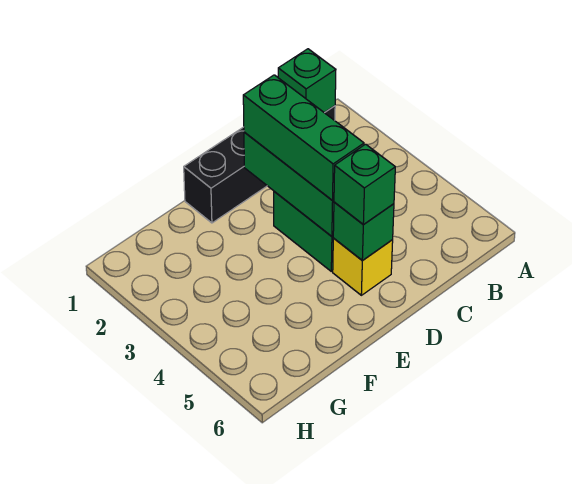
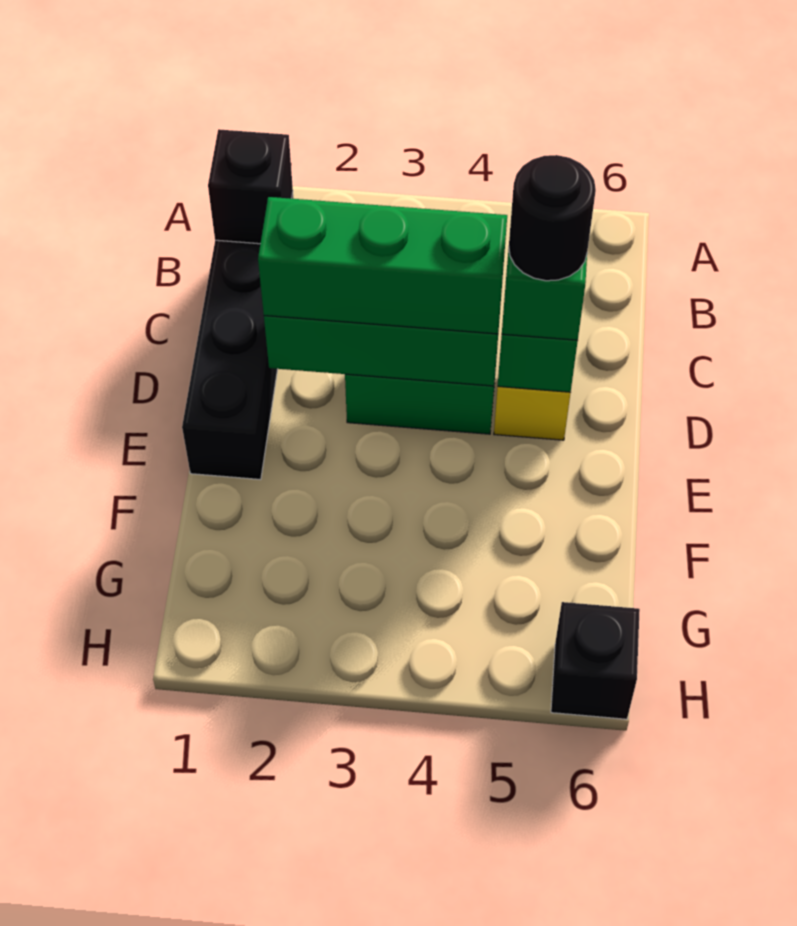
green 1x1 brick [278,49,336,113] -> black 1x1 brick [208,129,293,244]
none -> black 1x1 round brick [509,155,596,281]
none -> black 1x1 brick [551,602,640,719]

